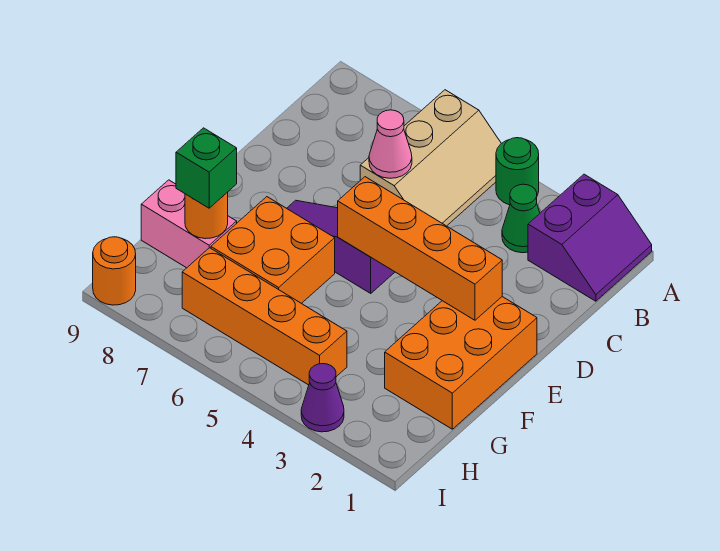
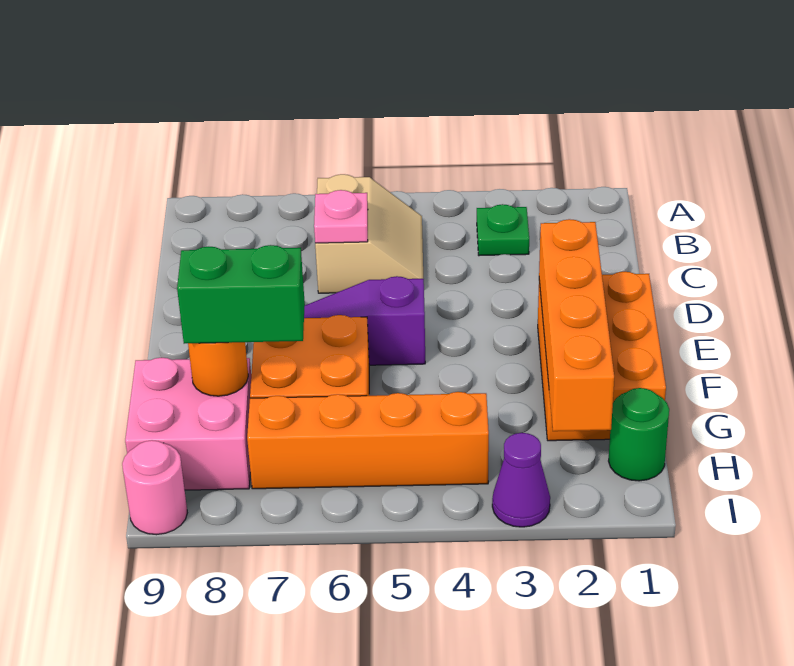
purple 2x2 slope [528,174,652,301] -> none
green 1x1 round brick [496,138,539,205] -> green 1x1 round brick moved to [609,388,669,481]
tan 2x3 slope [360,90,501,226] -> tan 2x2 slope [315,174,423,293]
green 1x1 cone [502,184,540,253] -> green 1x1 plate [477,204,529,256]
pink 1x1 cone [369,110,412,178] -> pink 1x1 plate [314,190,368,243]
orange 1x4 brick [338,177,502,320] -> orange 1x4 brick turned to [539,219,614,431]
pink 1x2 brick [141,180,237,268] -> pink 2x2 brick [125,358,251,490]
green 1x1 brick [176,128,237,208] -> green 1x2 brick [177,245,305,344]
orange 1x1 round brick [93,237,136,305] -> pink 1x1 round brick [122,440,187,535]

